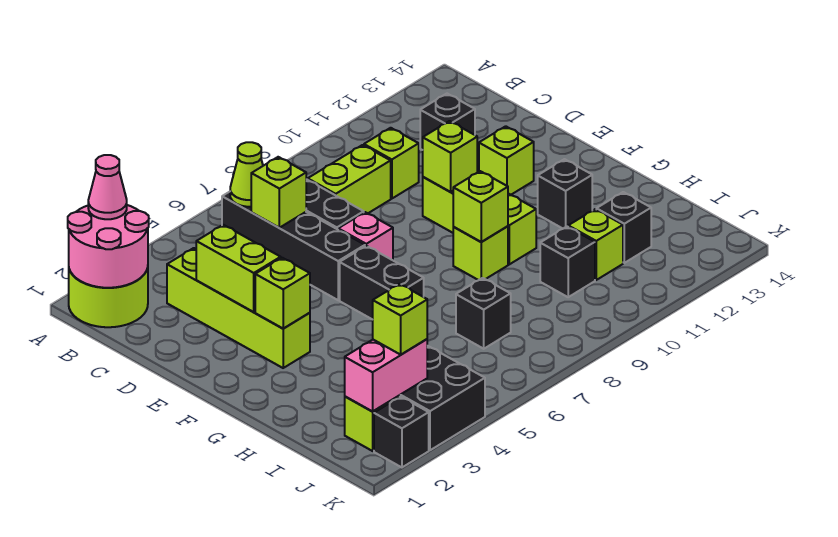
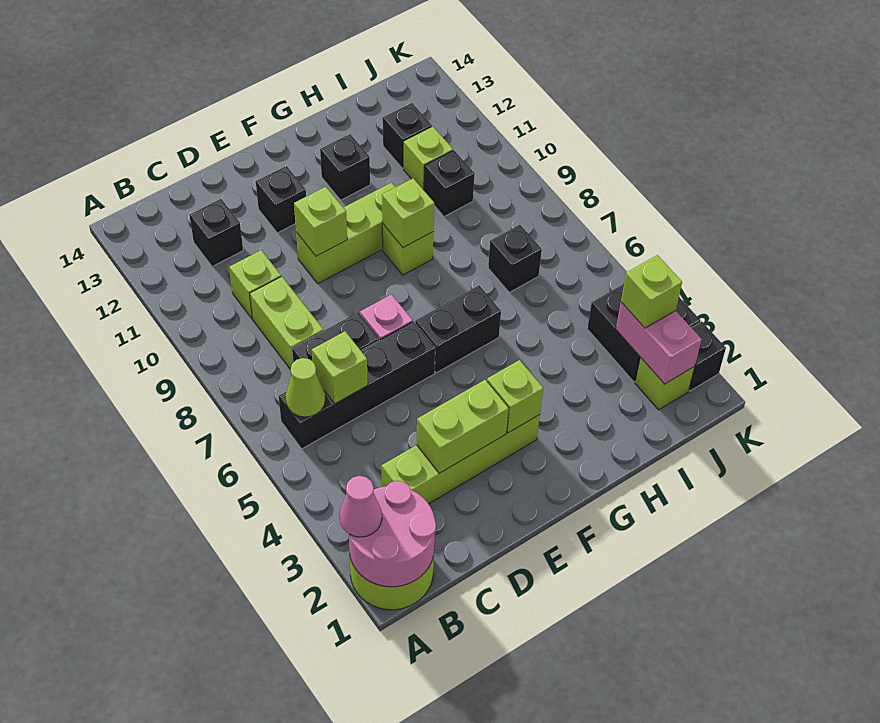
lime 1x1 brick [479,126,534,195] -> black 1x1 brick [256,166,306,233]

